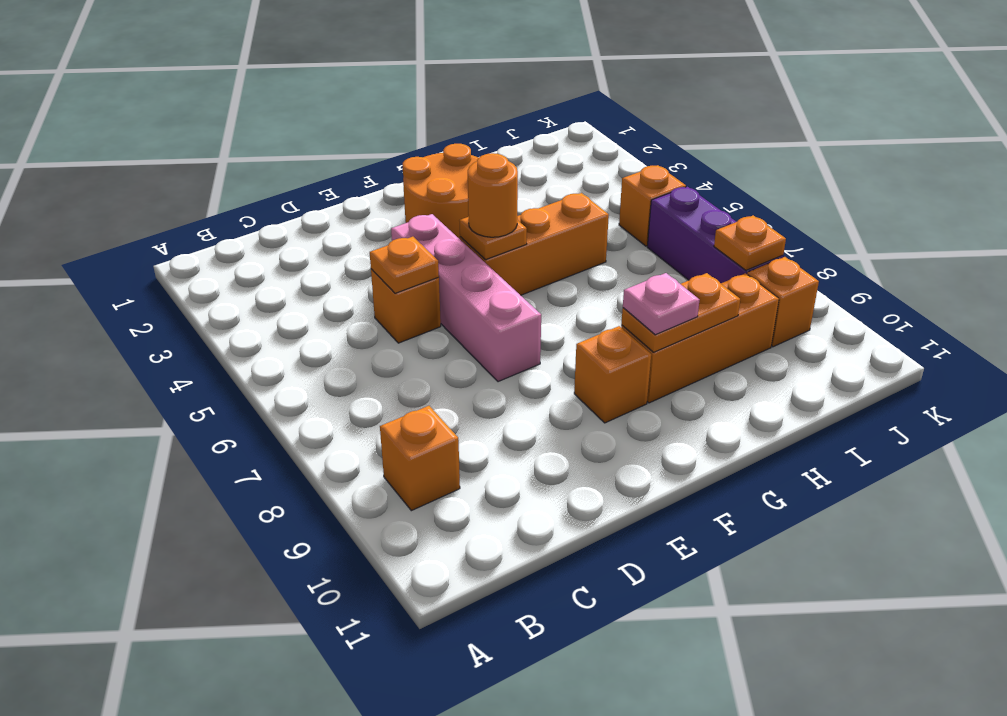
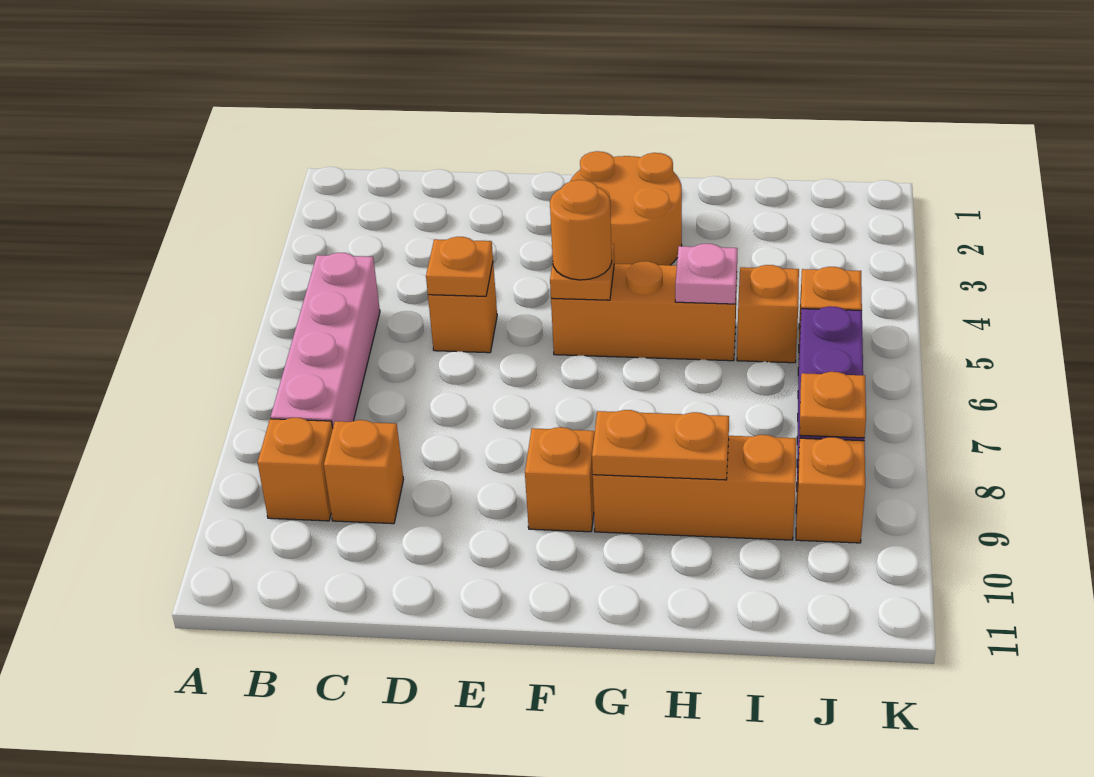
none -> orange 1x1 brick [324,420,403,524]
pink 1x4 brick [391,214,541,382] -> pink 1x4 brick moved to [271,253,380,427]
pink 1x1 plate [623,273,699,335] -> pink 1x1 plate moved to [675,244,738,304]
none -> orange 1x1 brick [737,265,799,363]

